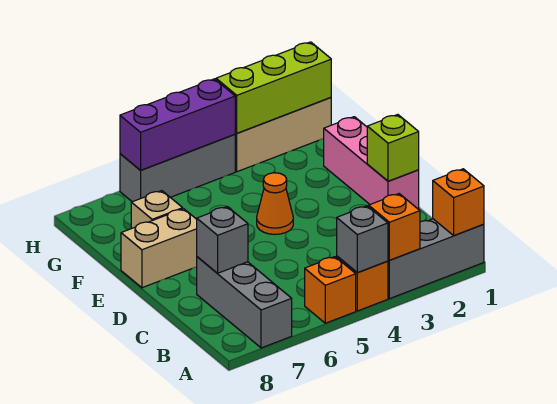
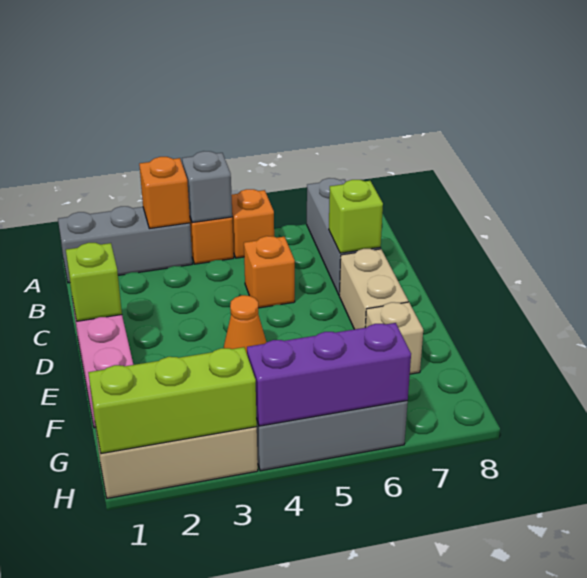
orange 1x1 brick [433,169,484,236] -> orange 1x1 brick moved to [244,236,295,308]
grey 1x1 brick [197,207,248,273] -> lime 1x1 brick [329,180,383,253]
tan 1x2 brick [121,209,197,288] -> tan 1x2 brick turned to [339,249,408,329]

